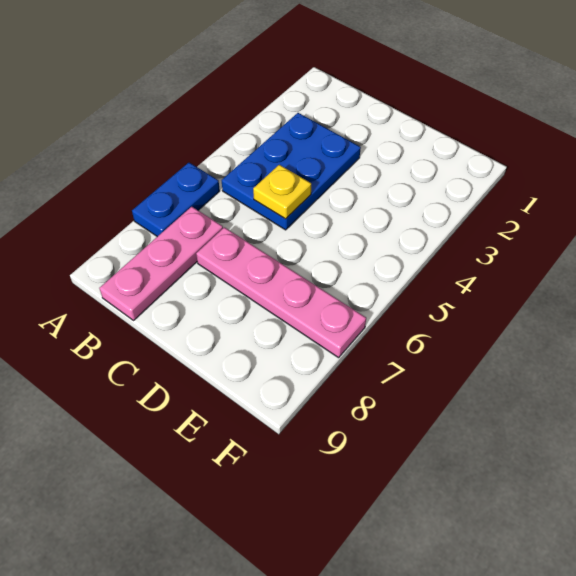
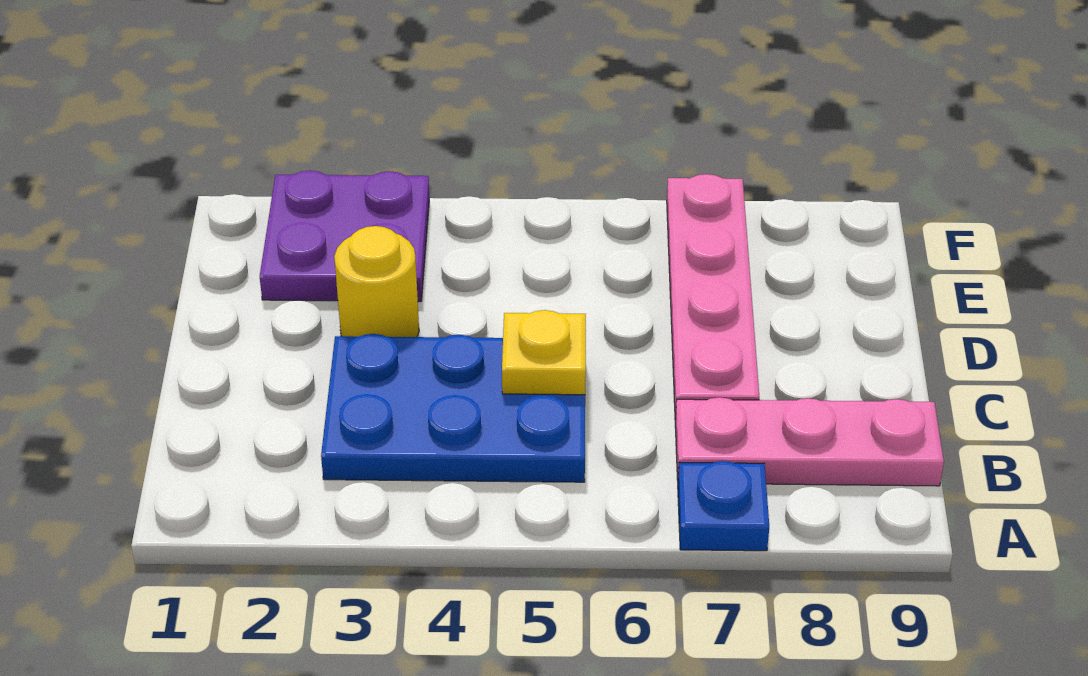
blue 1x2 plate [132,163,220,237] -> blue 1x1 plate [678,461,769,551]
none -> yellow 1x1 round brick [334,226,419,337]
none -> purple 2x2 plate [260,171,429,302]

